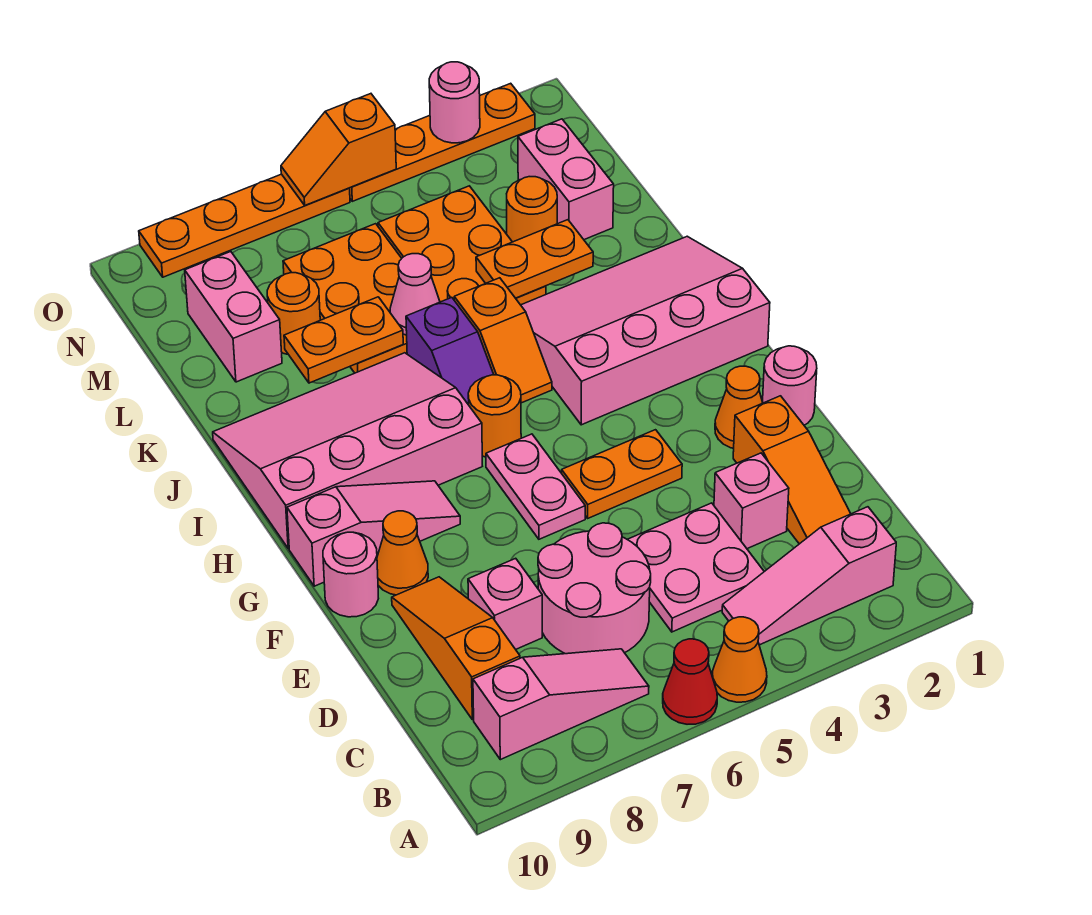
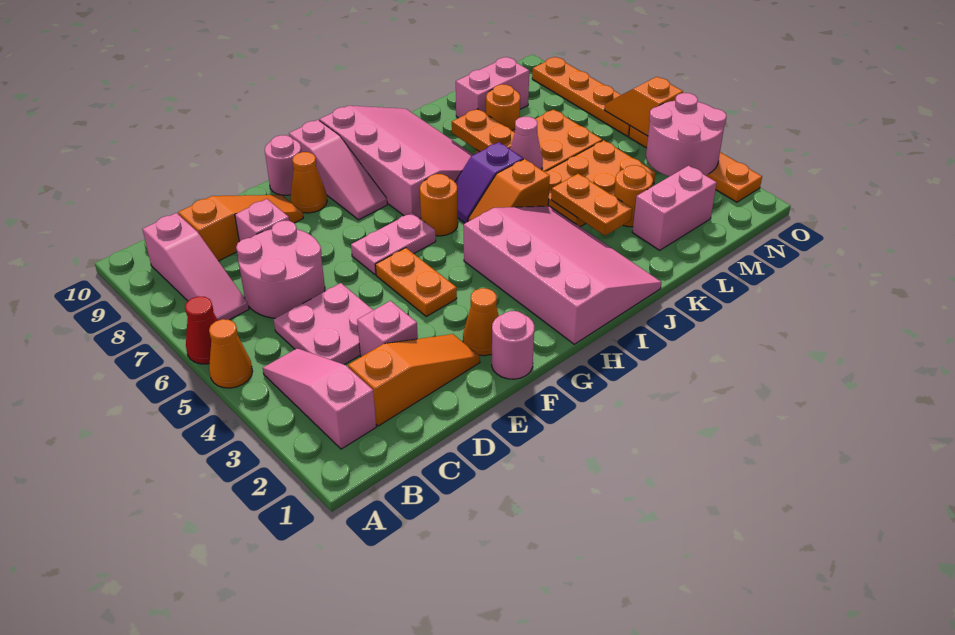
orange 1x3 slope [733,396,851,544] -> orange 1x3 slope turned to [348,334,480,426]
pink 1x1 round brick [429,62,480,143] -> pink 2x2 round brick [646,93,727,176]

